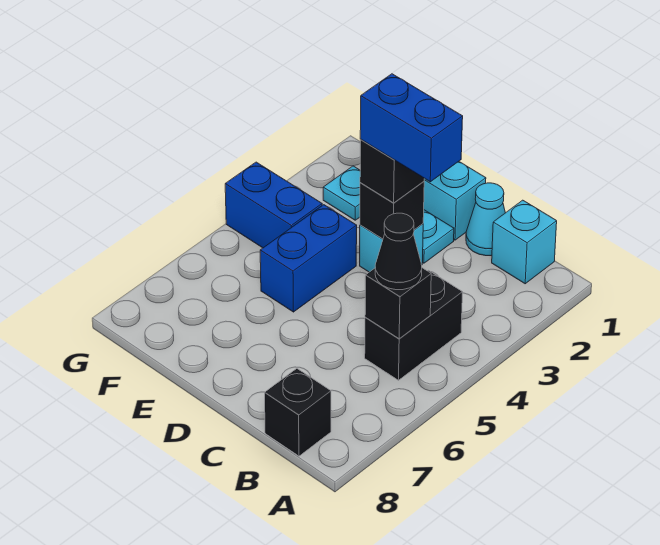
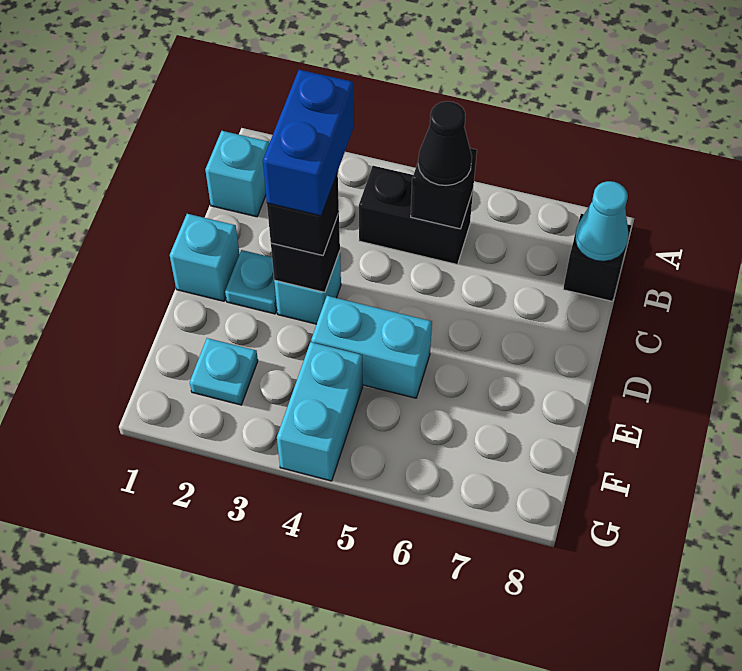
cyan 1x1 cone [466,183,505,256] -> cyan 1x1 cone moved to [575,181,628,261]
blue 1x2 brick [260,205,357,312] -> cyan 1x2 brick [311,296,432,398]
blue 1x2 brick [225,162,322,248] -> cyan 1x2 brick [277,342,363,481]

